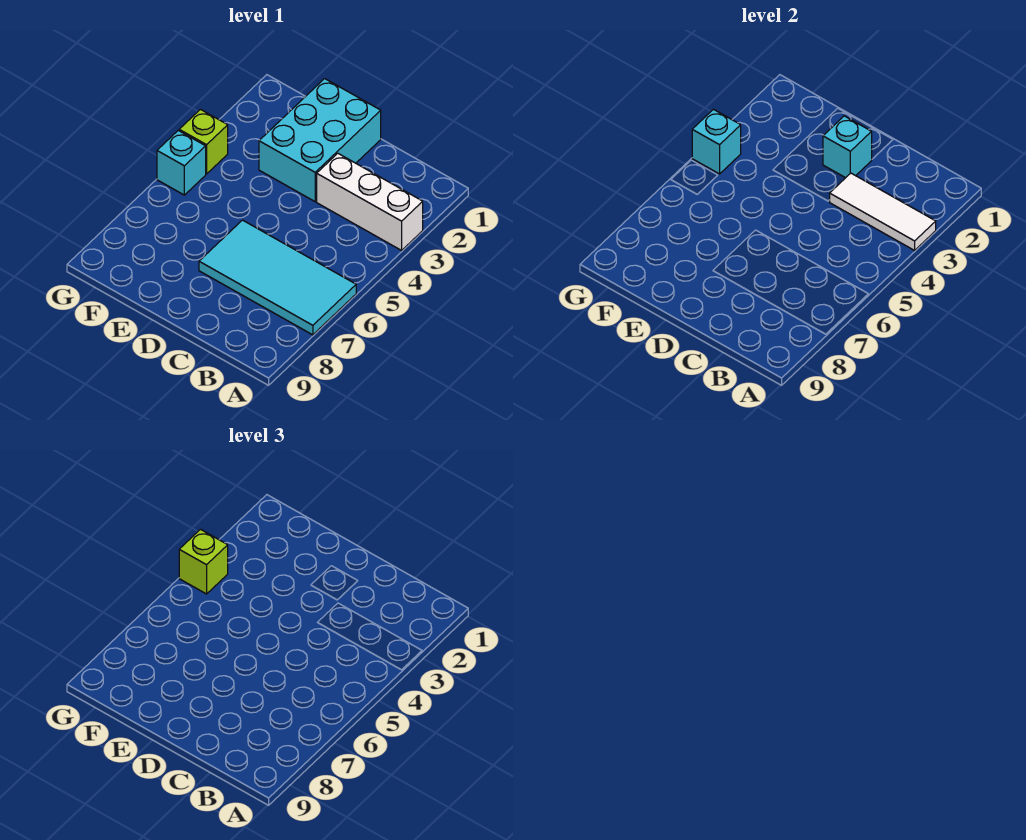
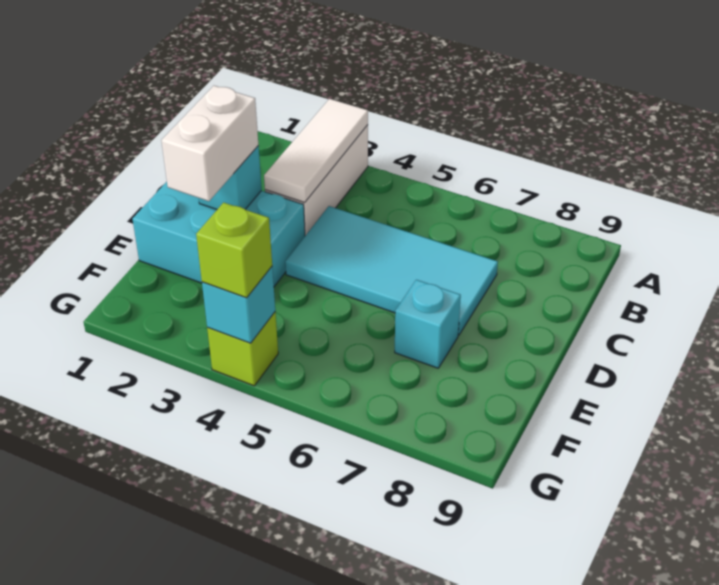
cyan 2x4 tile [199,220,356,335] -> cyan 2x4 tile turned to [285,206,498,335]
none -> white 1x2 brick [161,86,258,201]
cyan 1x1 brick [157,131,206,195] -> cyan 1x1 brick moved to [395,280,461,368]

